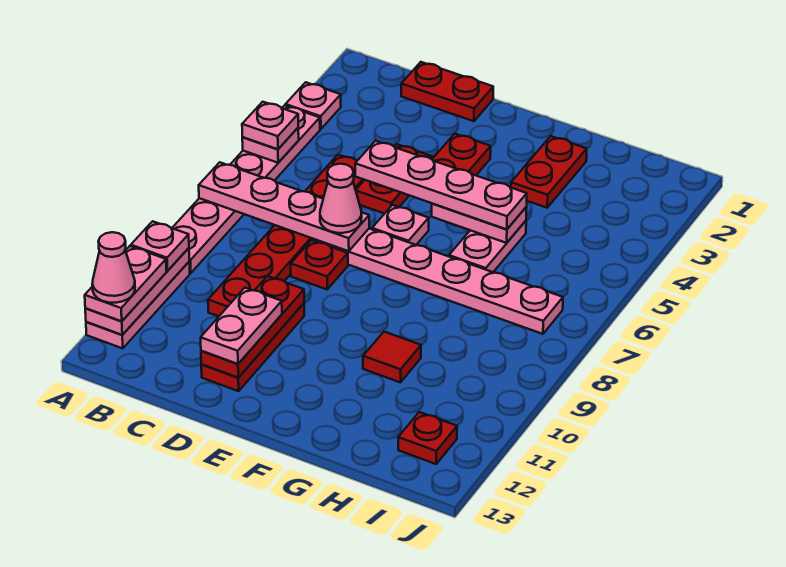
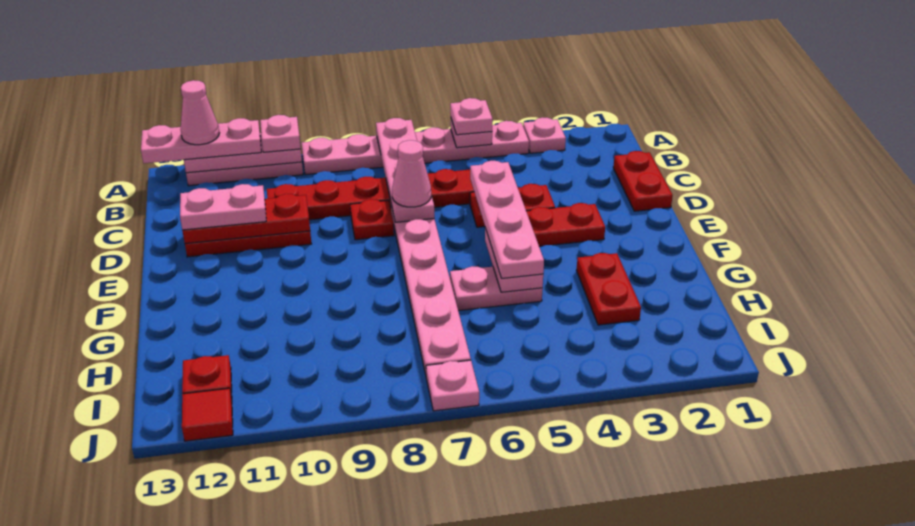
pink 1x2 plate [85,246,166,321] -> pink 1x3 plate [141,118,261,163]
pink 1x1 plate [372,205,429,245] -> pink 1x1 plate moved to [426,360,479,411]
red 1x2 plate [511,136,587,208] -> red 1x2 plate turned to [576,253,641,325]
red 1x1 tile [363,332,421,382] -> red 1x1 tile moved to [182,388,233,441]

